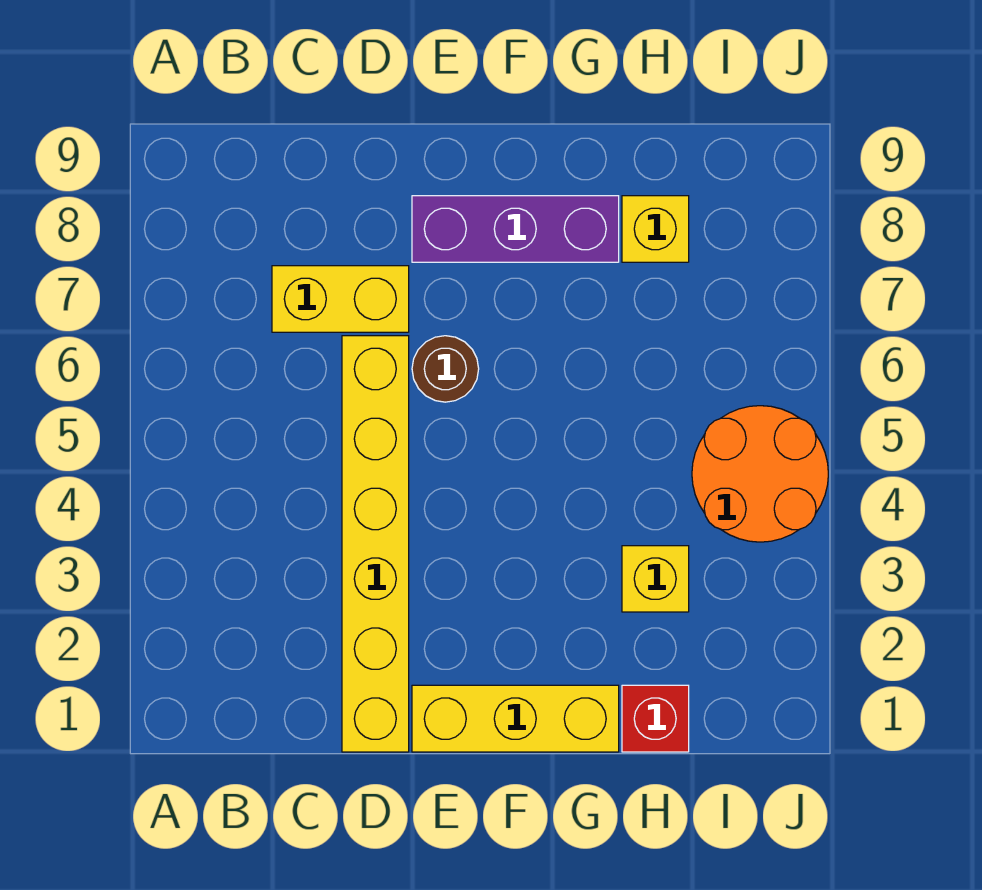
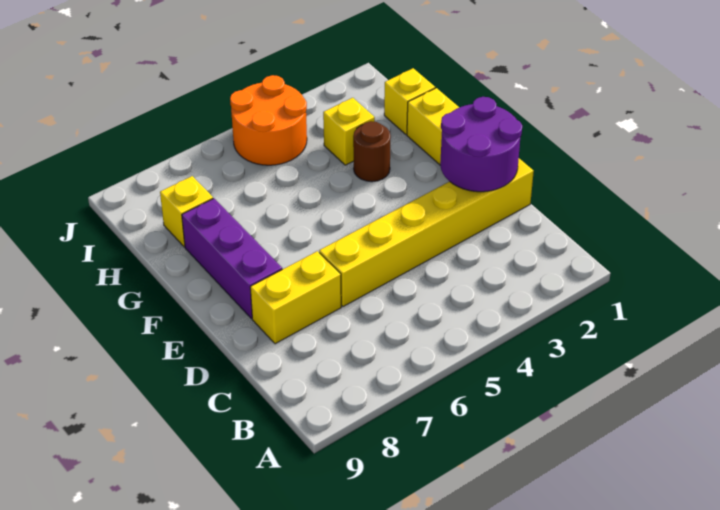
yellow 1x2 brick [272,266,409,332] -> yellow 1x2 brick turned to [250,251,341,344]
none -> purple 2x2 round brick [440,97,522,192]
brown 1x1 round brick [412,336,479,402] -> brown 1x1 round brick moved to [353,121,391,182]
red 1x1 brick [622,685,689,752] -> yellow 1x1 brick [384,68,435,134]

